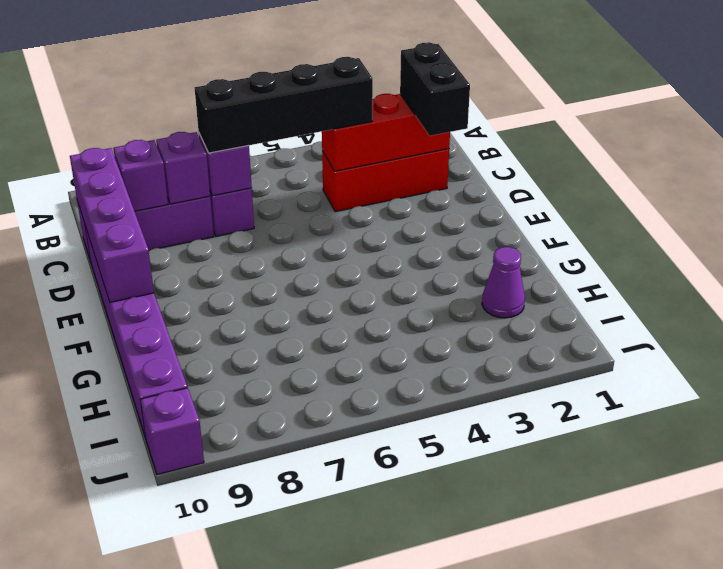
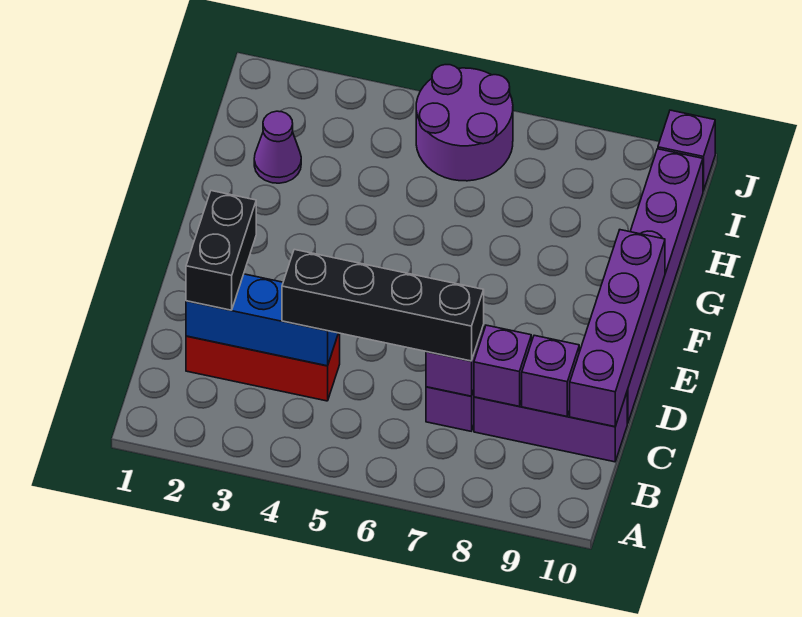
red 1x3 brick [322,94,450,171] -> blue 1x3 brick [186,274,338,366]
none -> purple 2x2 round brick [416,65,513,181]

